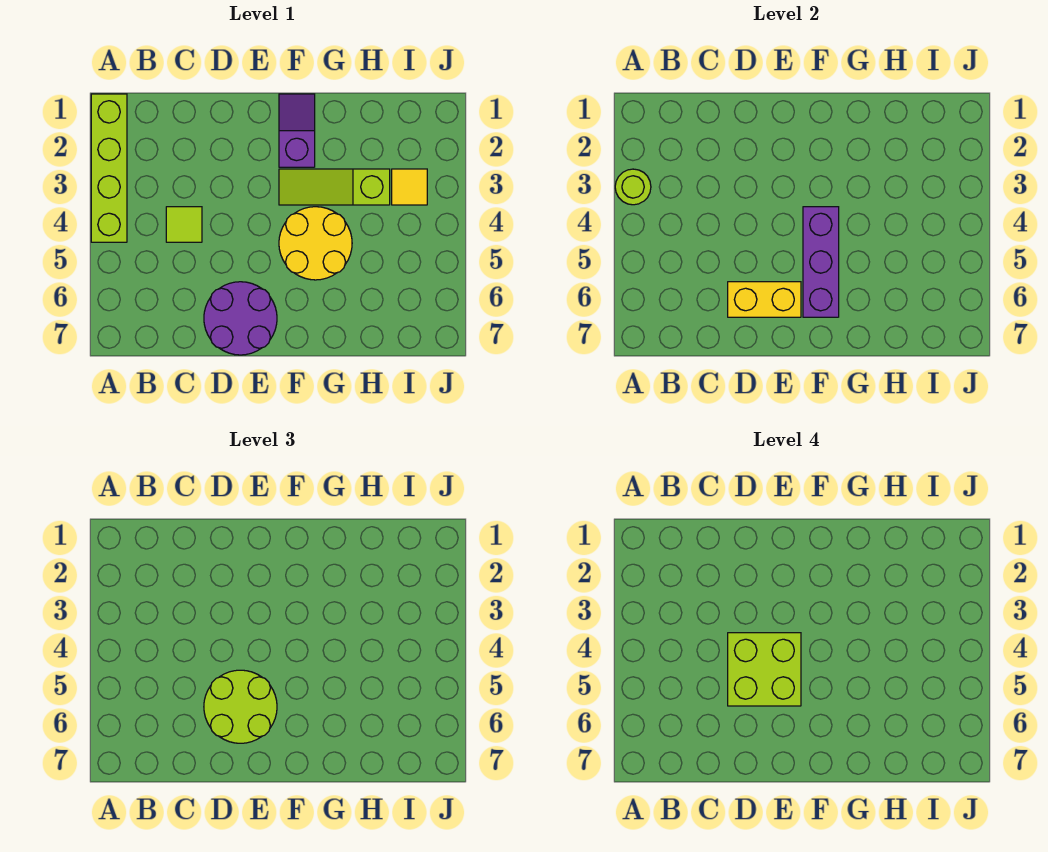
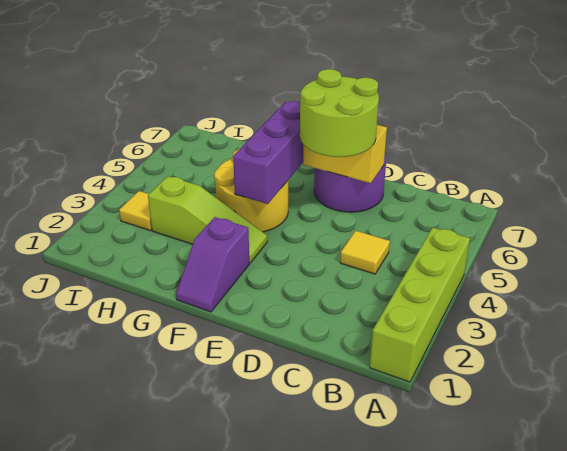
lime 1x1 round brick [615,169,651,205] -> none
lime 1x1 tile [166,207,202,242] -> yellow 1x1 tile [340,231,390,274]
lime 2x2 brick [728,633,801,706] -> none

